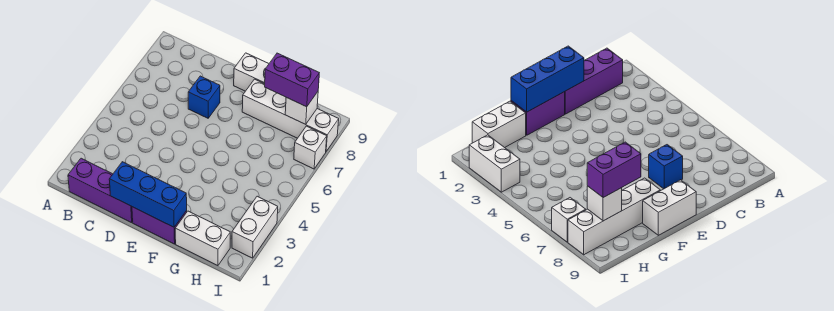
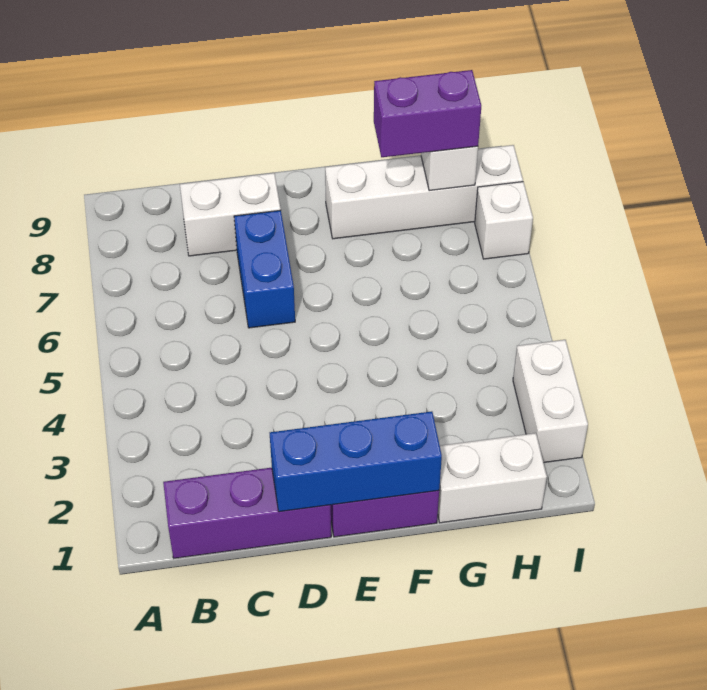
blue 1x1 brick [188,76,220,118] -> blue 1x2 brick [234,210,295,328]
white 1x2 brick [234,53,269,91] -> white 1x2 brick moved to [180,173,281,256]

